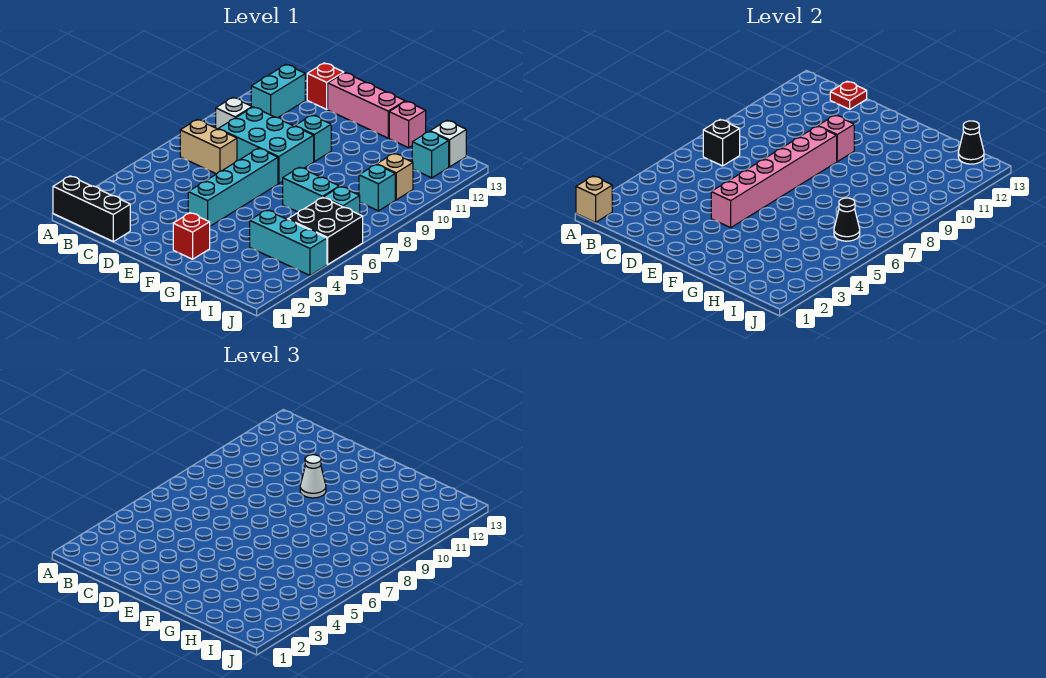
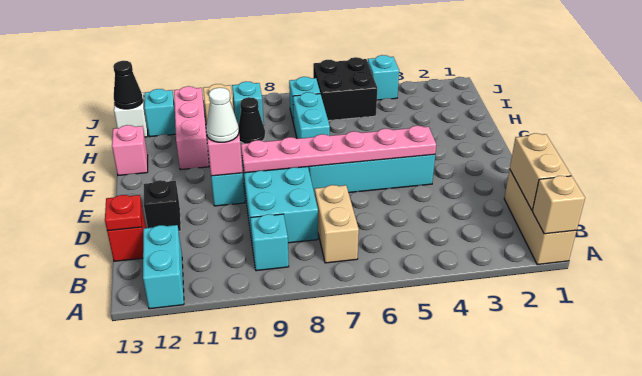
black 1x3 brick [53,176,130,242] -> tan 1x3 brick [504,170,576,265]
none -> tan 1x2 brick [510,133,571,210]
black 1x1 brick [703,120,740,166] -> black 1x1 brick moved to [144,180,181,231]
white 1x1 brick [216,97,252,129] -> cyan 1x1 brick [250,214,289,271]
cyan 1x2 brick [251,65,305,117] -> cyan 1x2 brick turned to [143,225,184,309]
pink 1x3 brick [328,73,405,138] -> pink 1x3 brick moved to [174,86,209,170]
pink 1x6 brick [711,126,837,228] -> pink 1x6 plate [241,126,436,173]
red 1x1 brick [173,213,210,259] -> none
cyan 1x3 brick [250,210,327,275] -> cyan 1x1 brick [368,55,399,100]
black 1x1 cone [834,198,860,241] -> black 1x1 cone moved to [238,97,265,144]

